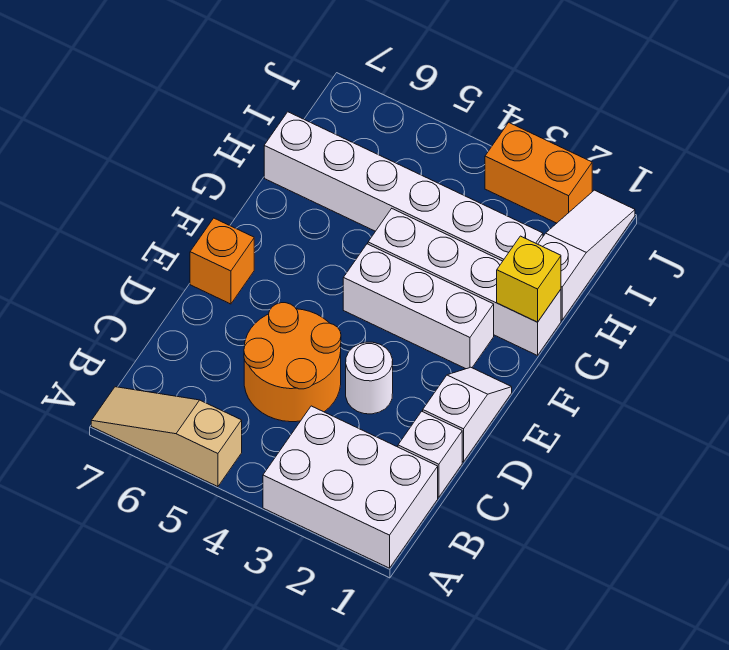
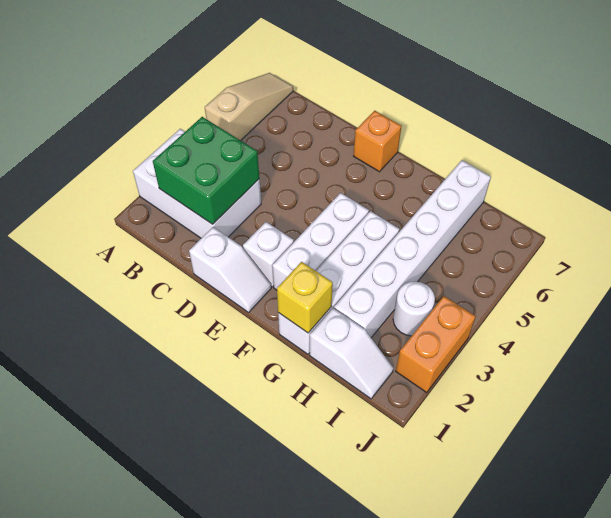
white 2x3 brick [263,406,438,568] -> white 2x3 brick turned to [133,129,261,238]
none -> green 2x2 brick [153,117,259,224]
white 1x1 brick [398,411,462,497] -> white 1x1 brick moved to [243,222,294,287]
orange 2x2 round brick [244,303,341,422] -> none
white 1x1 round brick [346,342,393,414] -> white 1x1 round brick moved to [393,281,435,336]
white 1x3 slope [538,190,635,320] -> white 1x2 slope [310,308,394,399]

